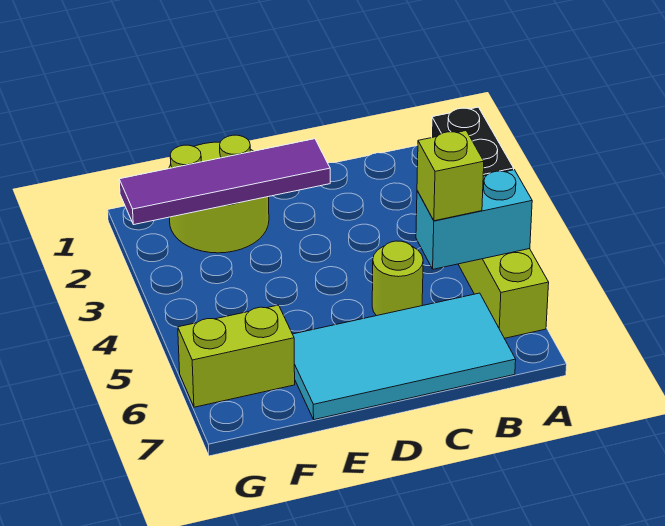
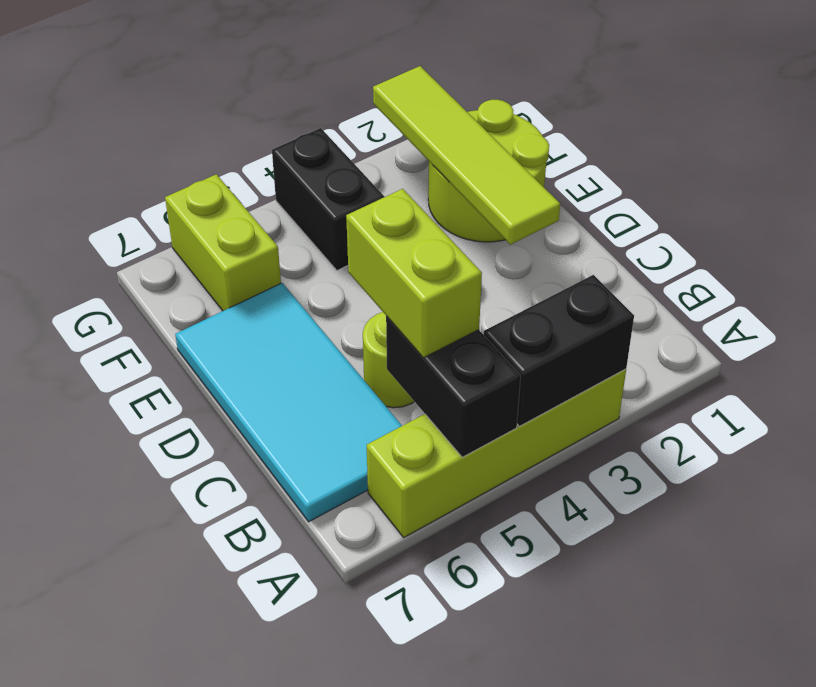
cyan 1x2 brick [416,170,532,269] -> black 1x2 brick [386,316,521,457]
lime 1x1 brick [417,131,484,221] -> lime 1x2 brick [346,189,482,358]
purple 1x4 tile [119,139,330,225] -> lime 1x4 tile [373,66,560,245]
none -> black 1x2 brick [272,128,384,270]

